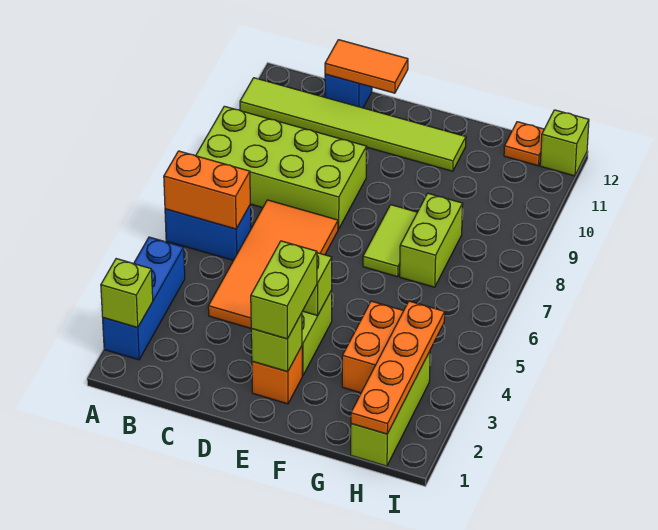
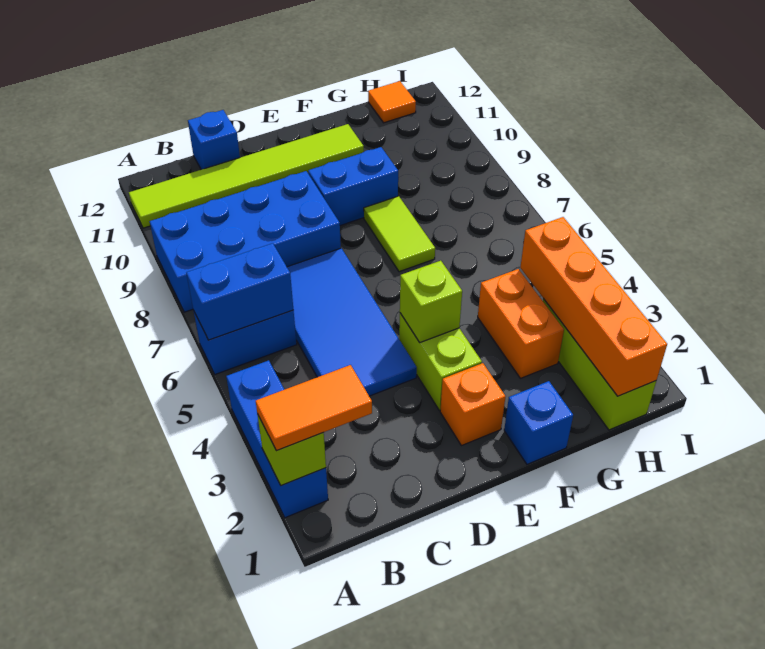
orange 1x2 brick [164,151,250,229] -> blue 1x2 brick [186,243,293,340]
lime 2x4 brick [196,106,367,229] -> blue 2x4 brick [150,171,341,312]
orange 2x4 tile [208,200,338,328] -> blue 2x4 tile [287,248,417,396]
orange 1x2 tile [325,40,408,93] -> orange 1x2 tile moved to [256,365,372,451]
lime 1x1 brick [251,313,302,372] -> none
lime 1x2 brick [251,241,317,339] -> none
none -> blue 1x2 brick [308,147,398,226]
none -> blue 1x1 brick [504,381,573,464]
lime 1x2 brick [400,193,463,287] -> none
orange 1x4 plate [351,301,445,434] -> orange 1x4 brick [520,217,667,396]
orange 1x1 plate [504,122,544,166] -> orange 1x1 tile [368,81,416,123]
lime 1x1 brick [540,110,589,176] -> none

